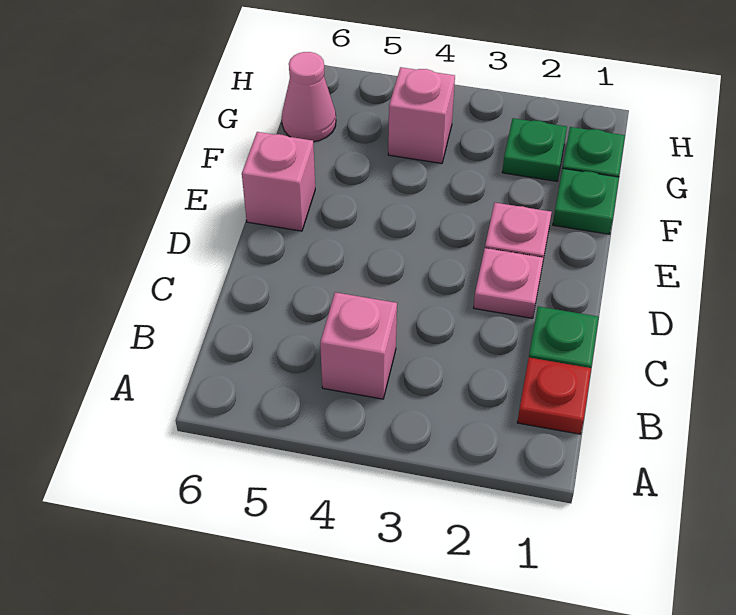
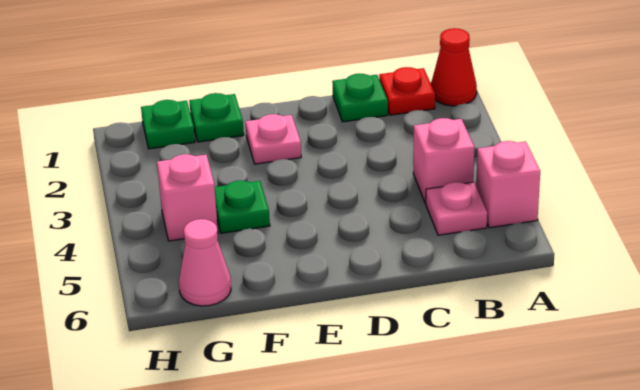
none -> red 1x1 cone [431,28,477,106]
pink 1x1 plate [474,248,543,318] -> pink 1x1 plate moved to [426,182,487,235]
pink 1x1 brick [242,132,315,231] -> pink 1x1 brick moved to [476,141,540,228]
green 1x1 plate [502,118,567,181] -> green 1x1 plate moved to [215,180,270,233]

